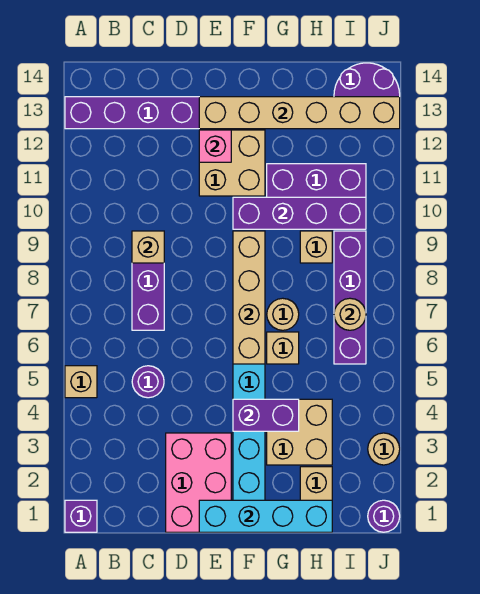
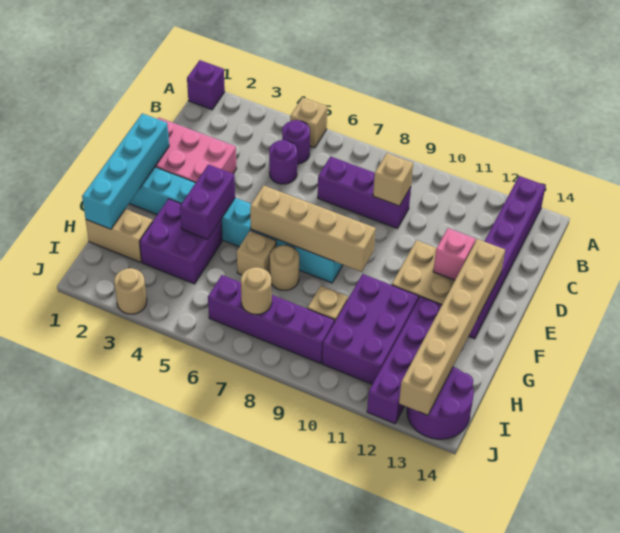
purple 1x4 brick [233,197,366,229] -> purple 1x4 brick moved to [367,296,442,424]
tan 2x2 brick [267,399,332,465] -> purple 2x2 brick [140,199,222,284]
purple 1x1 round brick [368,500,400,532] -> purple 1x1 round brick moved to [282,120,310,164]

